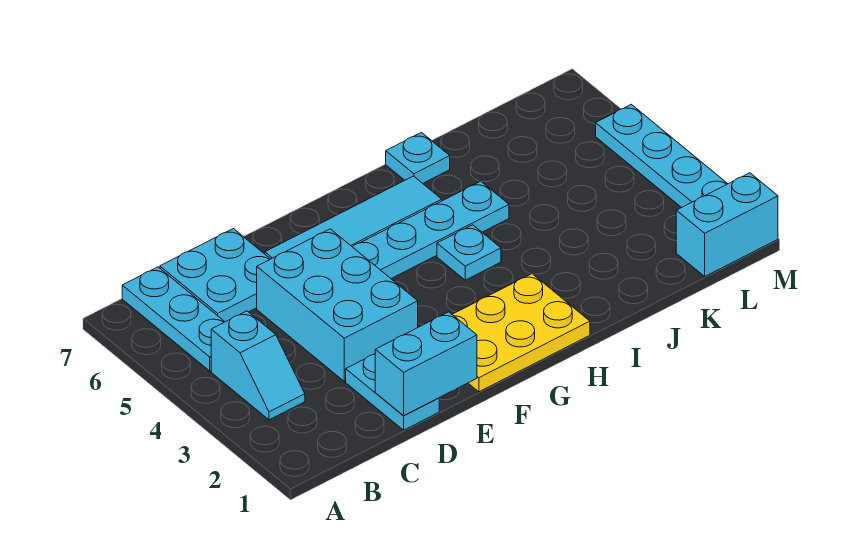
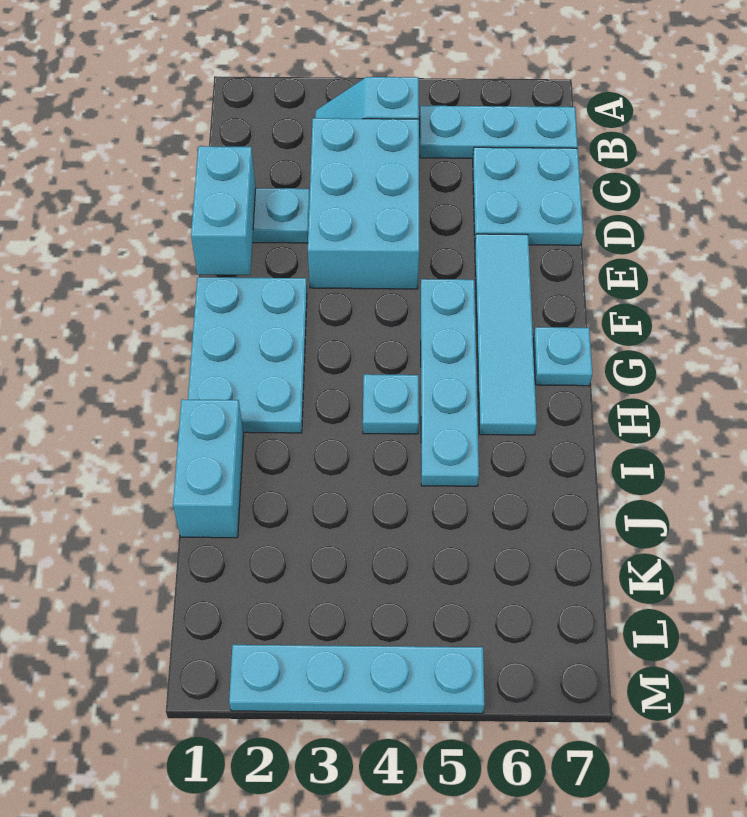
cyan 2x3 brick [257,229,418,381] -> cyan 2x3 brick turned to [308,118,419,289]
yellow 2x3 plate [452,274,590,392] -> cyan 2x3 plate [188,277,307,433]
cyan 1x1 plate [386,133,450,183] -> cyan 1x1 plate moved to [533,327,592,386]
cyan 1x2 brick [676,173,778,276] -> cyan 1x2 brick moved to [173,399,244,538]

